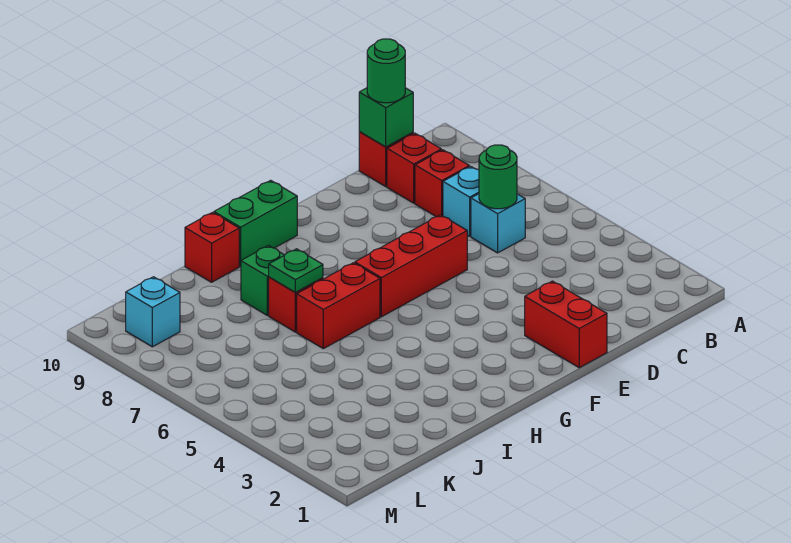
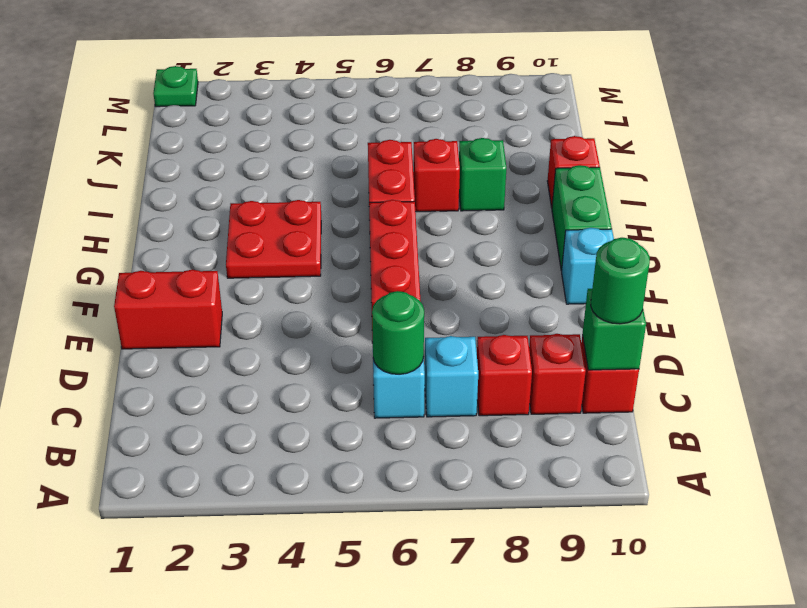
none -> red 2x2 plate [226,200,321,278]
green 1x1 plate [269,249,323,293] -> green 1x1 plate moved to [153,66,198,107]
cyan 1x1 brick [126,277,180,347] -> cyan 1x1 brick moved to [562,228,614,304]

